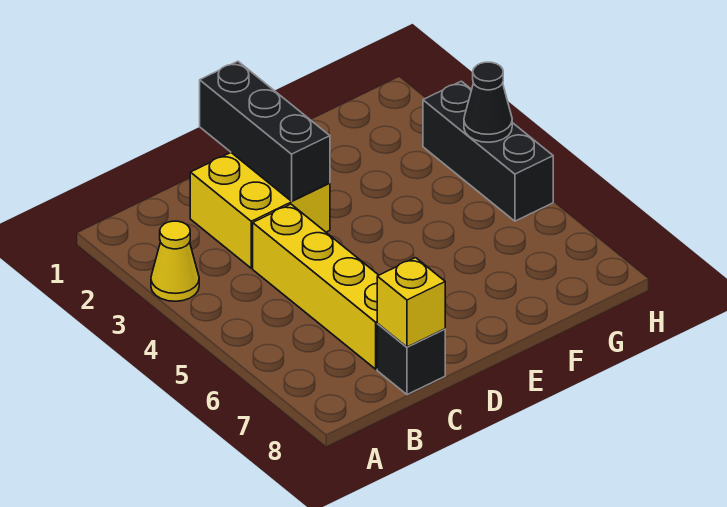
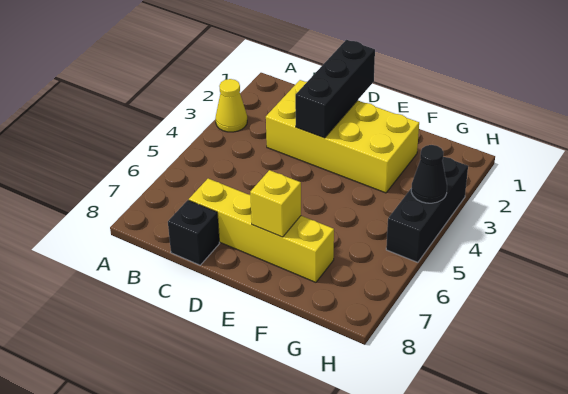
yellow 2x2 brick [190,153,330,268] -> yellow 2x4 brick [266,80,419,193]
yellow 1x4 brick [253,204,378,369] -> yellow 1x4 brick turned to [189,179,334,282]
yellow 1x1 brick [377,258,445,347] -> yellow 1x1 brick moved to [250,170,301,237]

